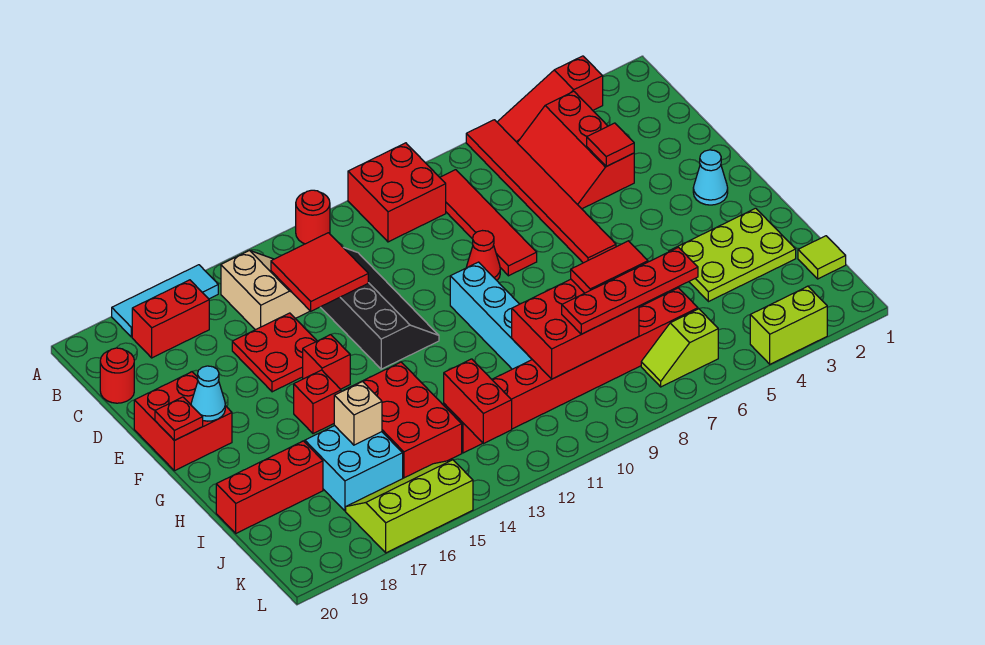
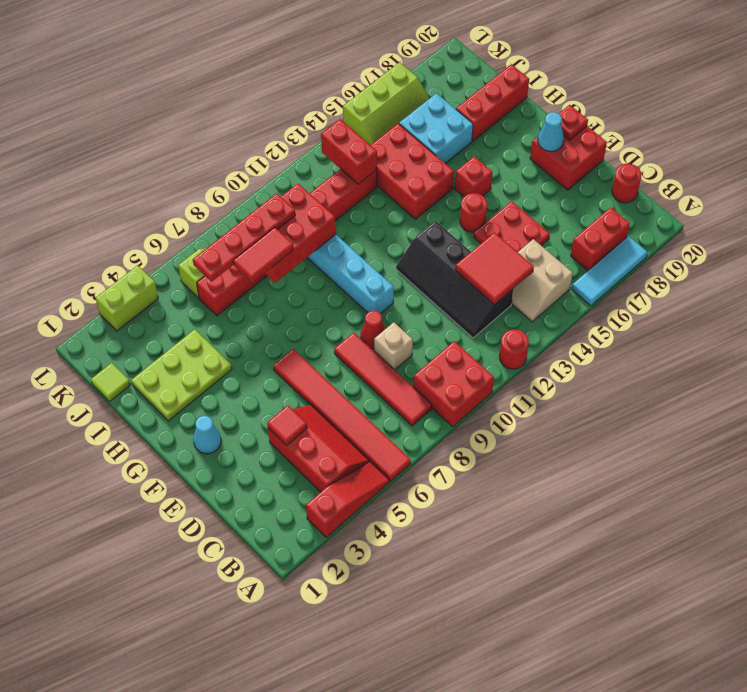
red 1x1 brick [303,335,350,389] -> red 1x1 round brick [460,193,487,232]
tan 1x1 brick [334,382,382,445] -> tan 1x1 brick moved to [374,322,413,370]

